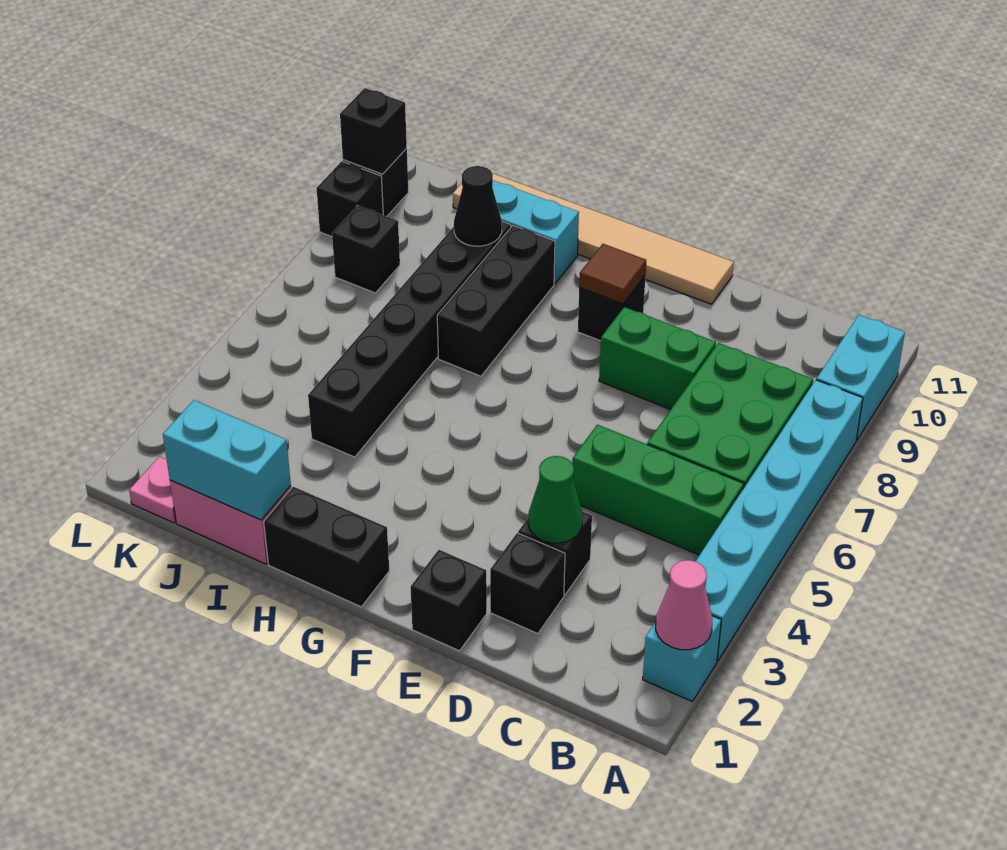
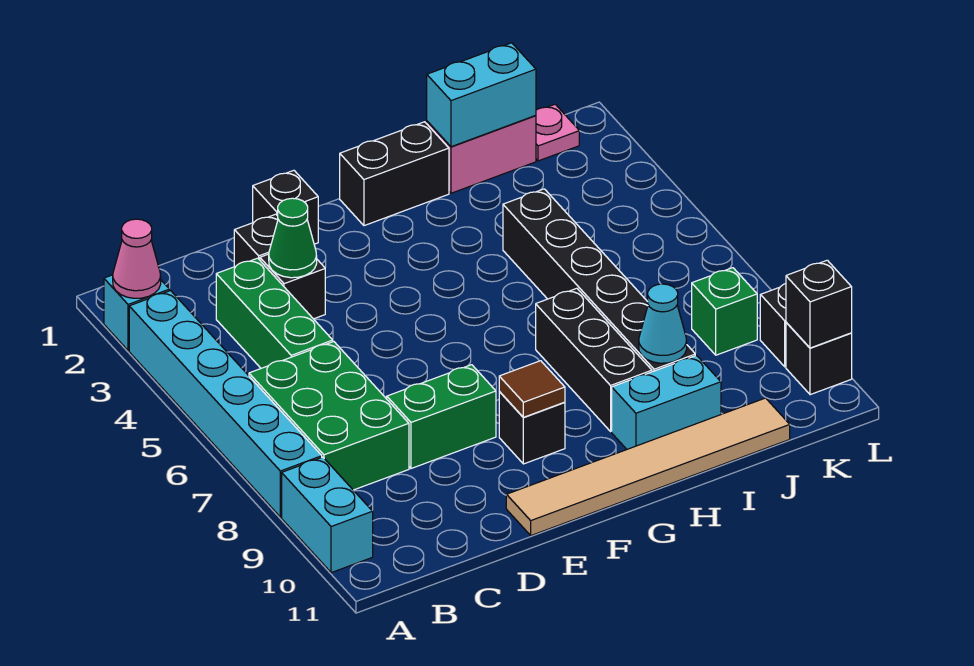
green 1x3 brick [572,425,744,555] -> green 1x3 brick turned to [216,258,333,368]
black 1x1 cone [454,166,502,246] -> cyan 1x1 cone [639,284,687,363]
black 1x1 brick [332,205,400,293] -> green 1x1 brick [692,268,757,355]

